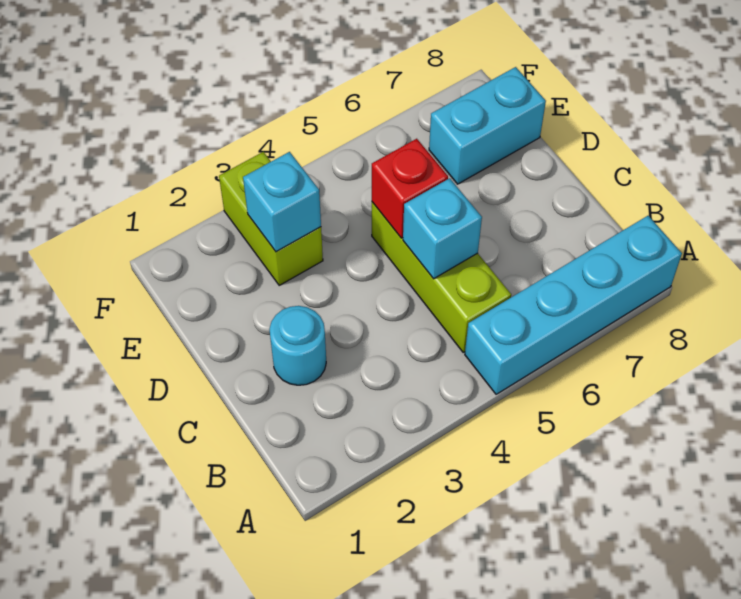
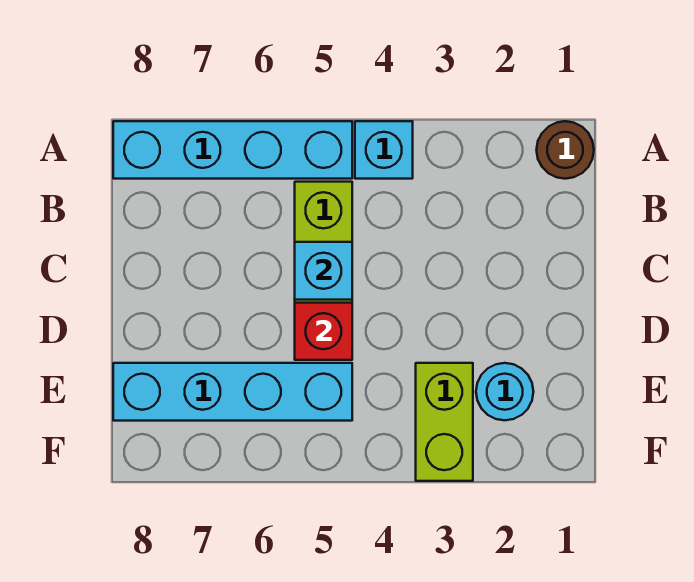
none -> brown 1x1 round brick [537,121,594,179]
cyan 1x1 round brick [269,306,326,385] -> cyan 1x1 round brick moved to [476,363,533,420]
cyan 1x1 brick [243,152,321,252] -> cyan 1x1 brick moved to [355,121,413,179]
cyan 1x2 brick [429,67,546,184] -> cyan 1x4 brick [113,363,352,421]

